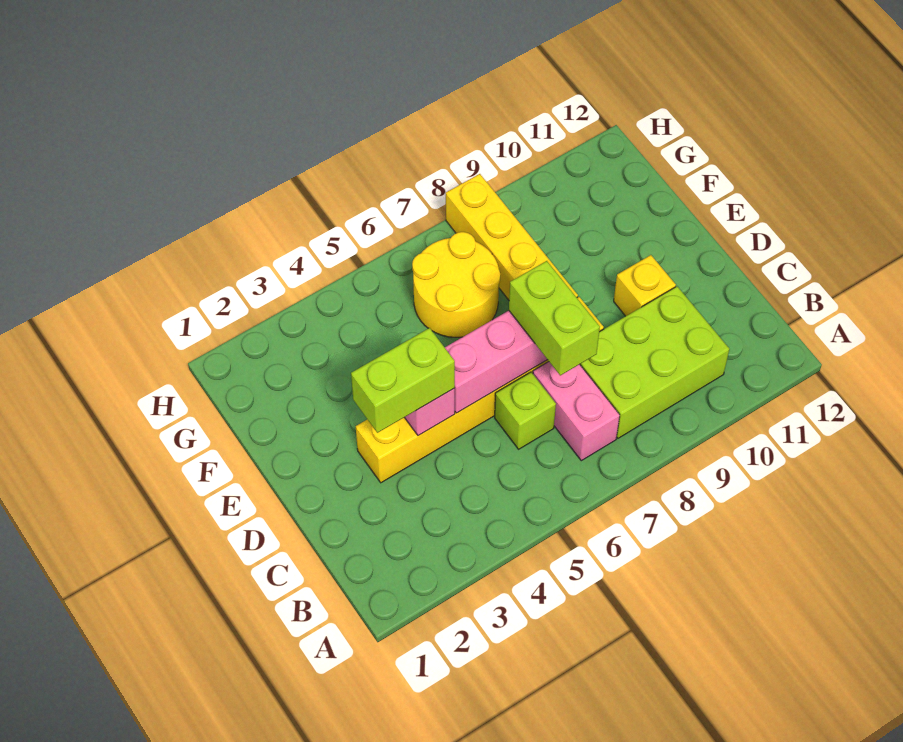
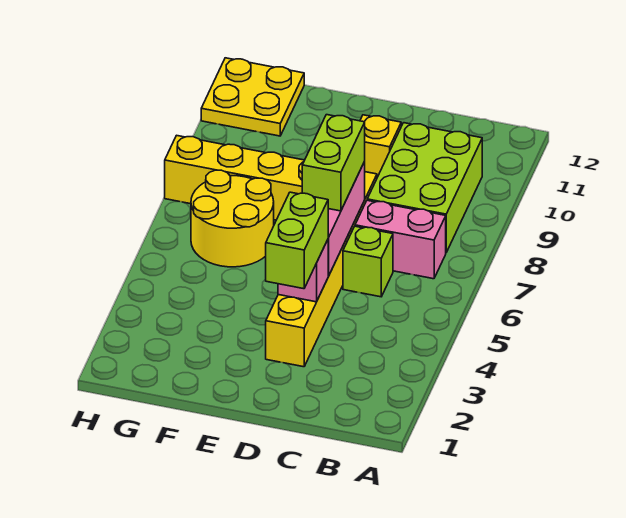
lime 1x2 brick [509,261,600,375] -> lime 1x2 brick turned to [302,115,365,211]
none -> yellow 2x2 plate [201,58,304,136]

